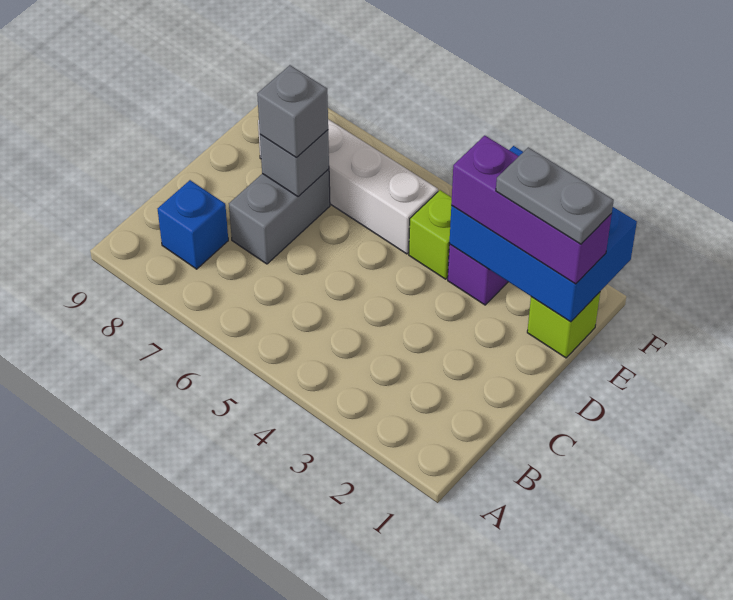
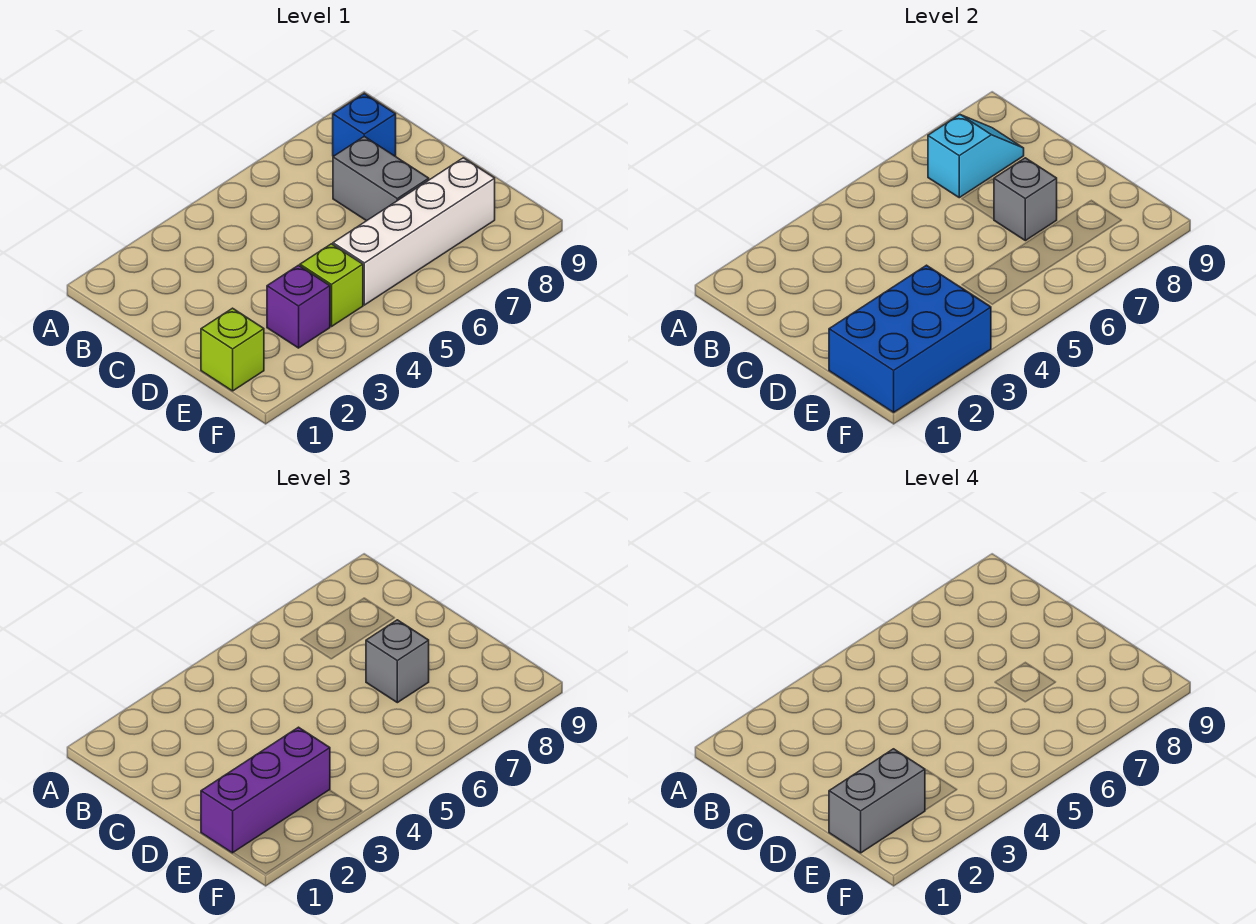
none -> cyan 1x2 slope [928,115,1024,198]
grey 1x2 plate [496,147,614,244] -> grey 1x2 brick [829,749,925,853]

